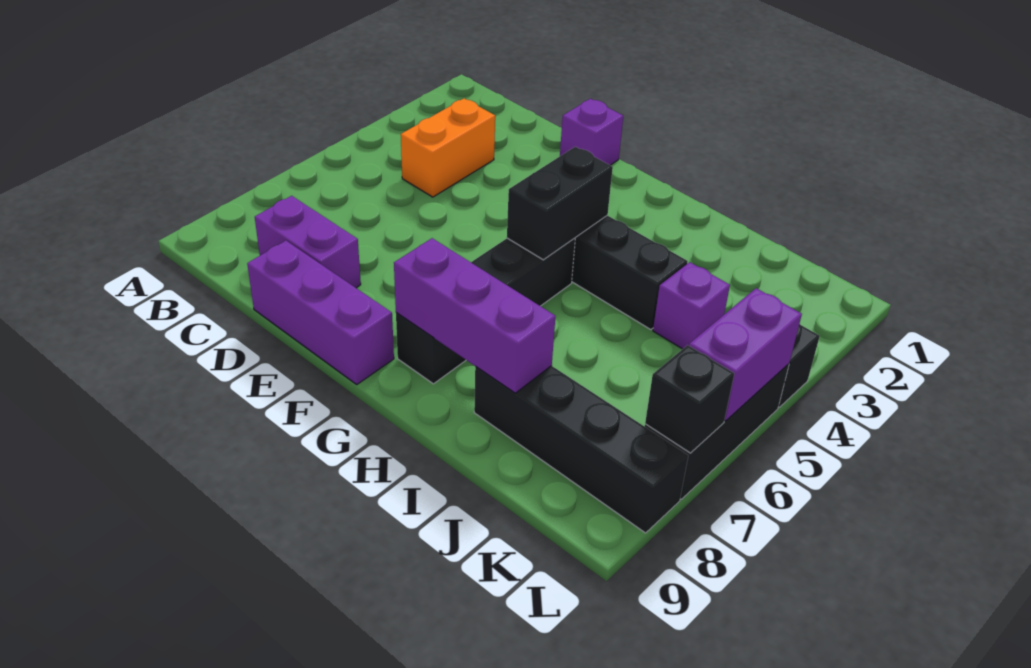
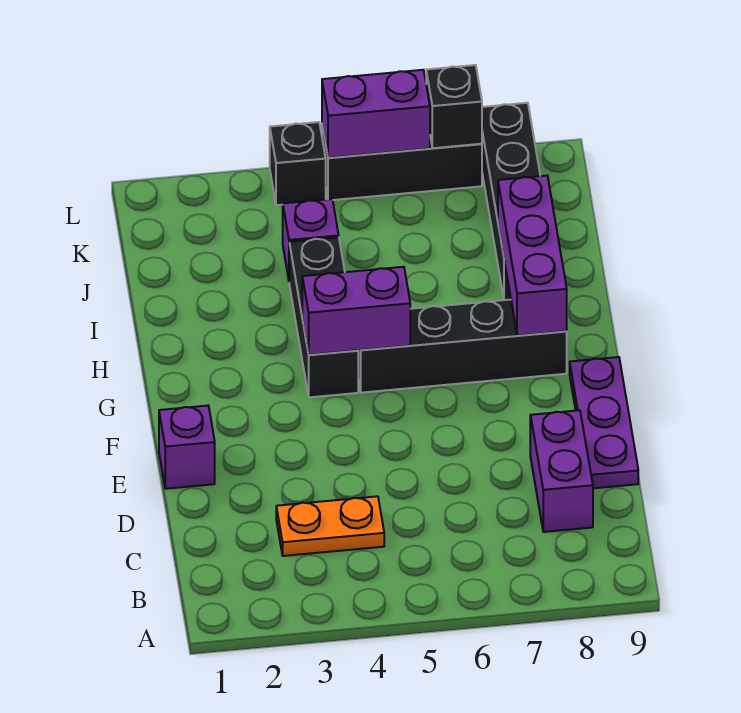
orange 1x2 brick [401,98,495,197] -> orange 1x2 plate [276,496,384,556]
purple 1x3 brick [247,241,394,384] -> purple 1x3 plate [570,357,638,488]
black 1x2 brick [507,147,613,260] -> purple 1x2 brick [302,267,410,355]

